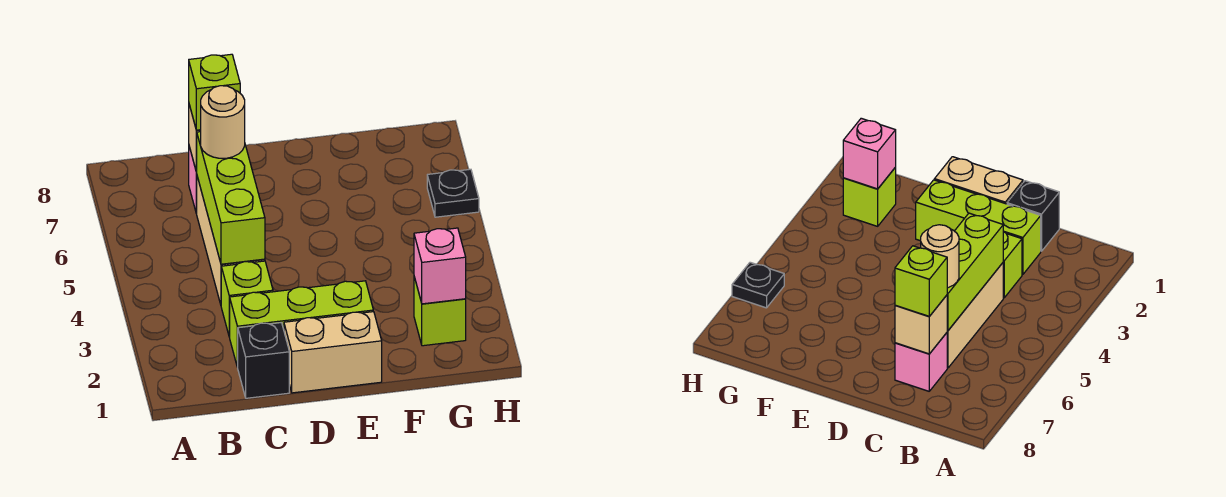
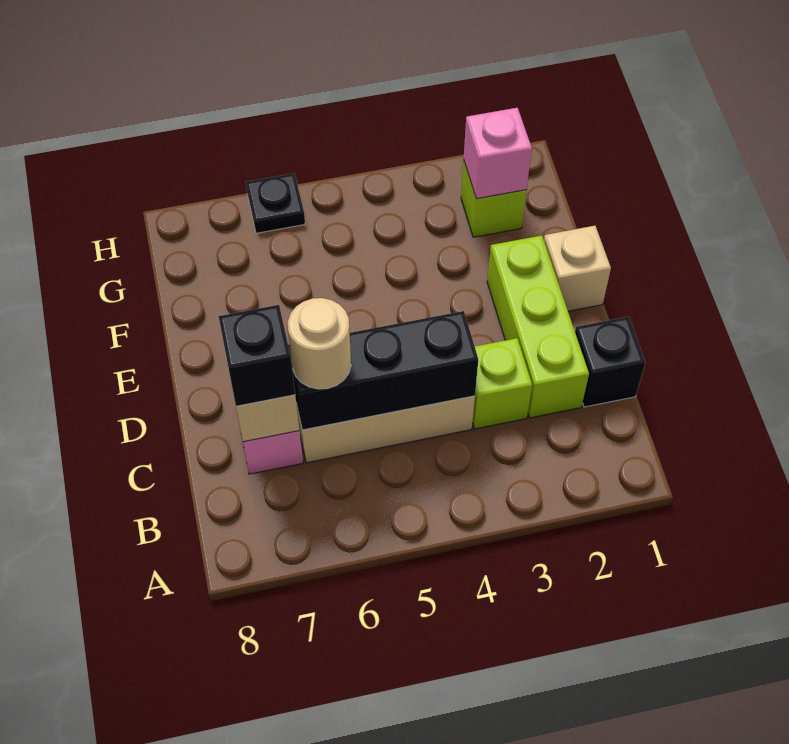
lime 1x3 brick [196,132,265,264] -> black 1x3 brick [288,311,478,430]
lime 1x1 brick [189,54,240,130] -> black 1x1 brick [218,305,295,406]
tan 1x2 brick [284,312,382,393] -> tan 1x1 brick [544,226,611,311]

